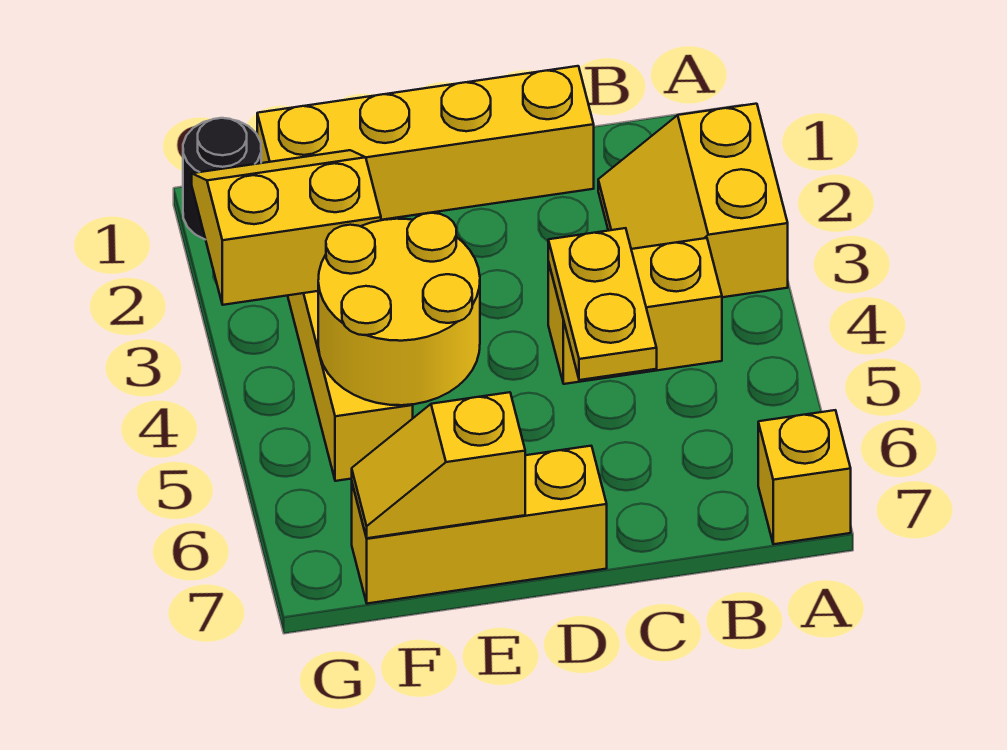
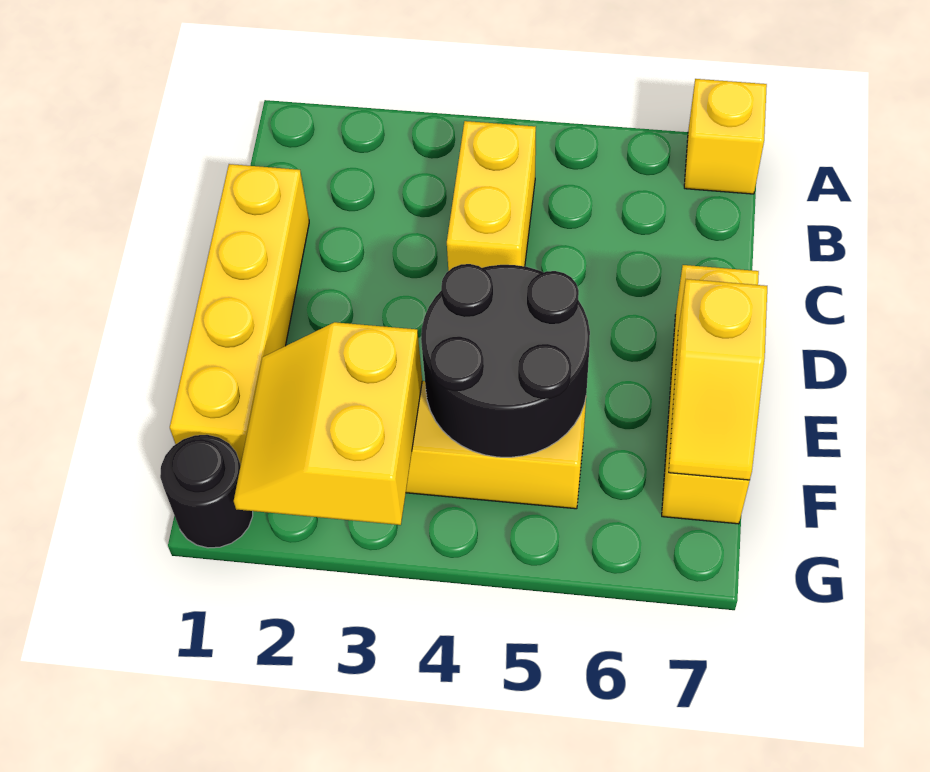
yellow 2x2 slope [598,104,788,297] -> none
yellow 1x2 plate [548,228,657,380] -> none
yellow 2x2 round brick [318,213,480,405] -> black 2x2 round brick [421,264,590,457]

